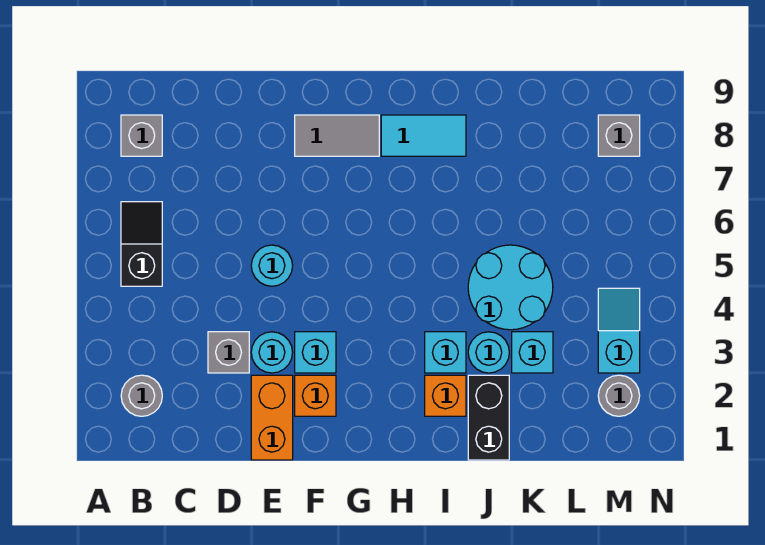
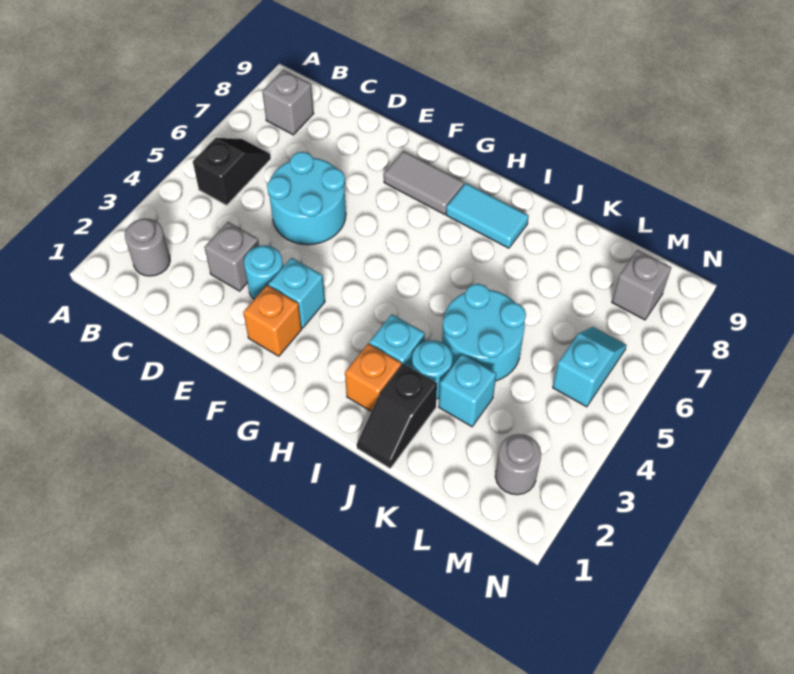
orange 1x2 brick [251,375,293,460] -> none
cyan 1x1 round brick [251,245,293,286] -> cyan 2x2 round brick [267,152,346,245]
black 1x2 brick [468,375,509,460] -> black 1x2 slope [357,364,437,468]
cyan 1x2 slope [598,288,640,373] -> cyan 1x2 slope moved to [553,327,627,407]

